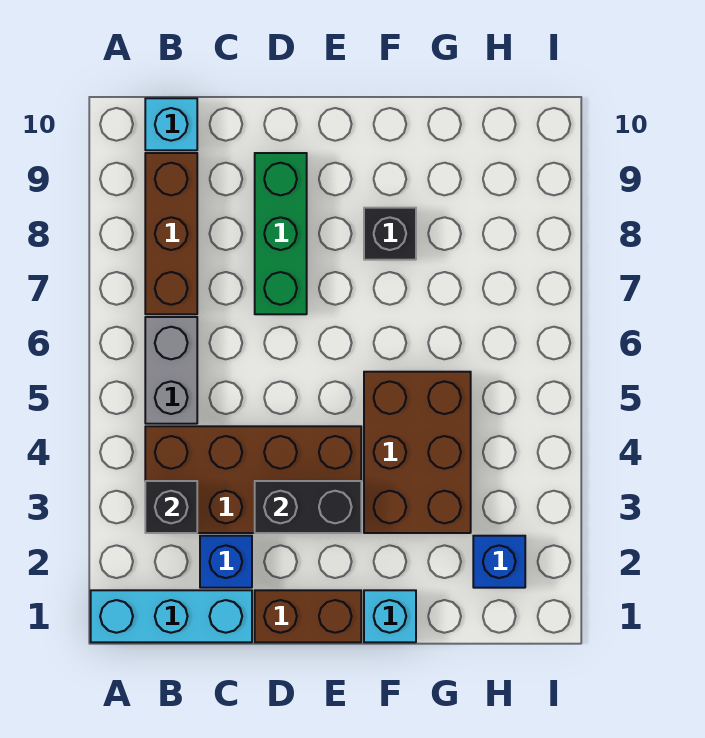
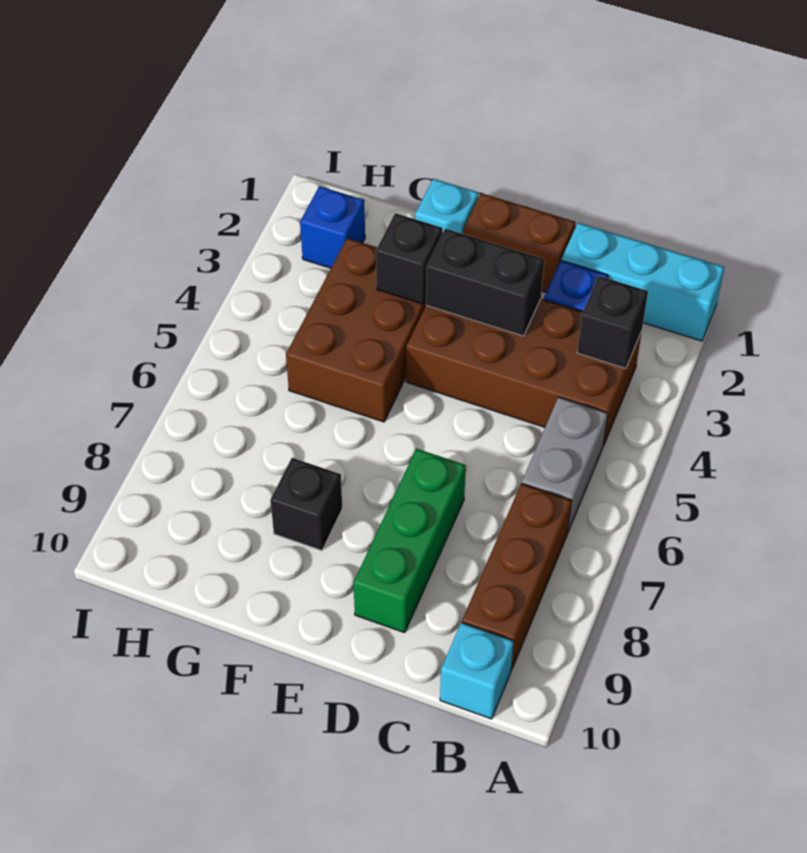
none -> black 1x1 brick [376,213,443,304]

